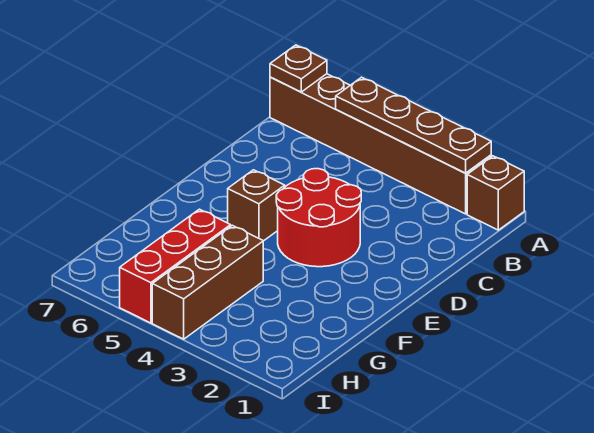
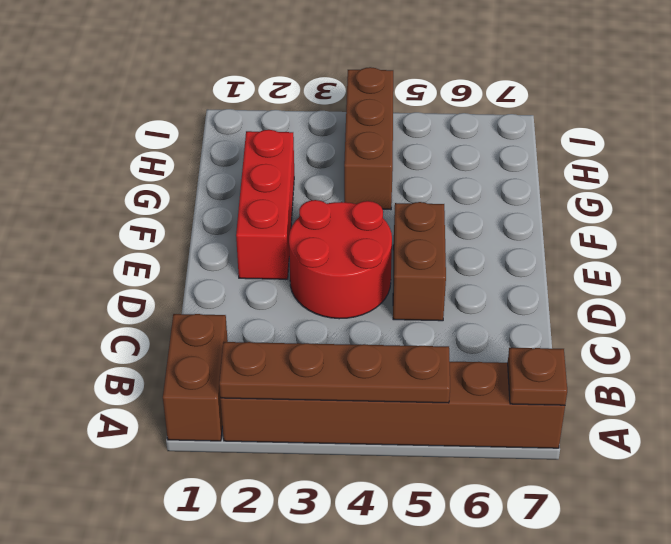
brown 1x1 brick [467,156,524,230] -> brown 1x2 brick [163,314,228,441]
brown 1x1 brick [228,170,285,241] -> brown 1x2 brick [393,202,446,321]
red 1x3 brick [120,209,231,323] -> red 1x3 brick moved to [236,130,294,279]

